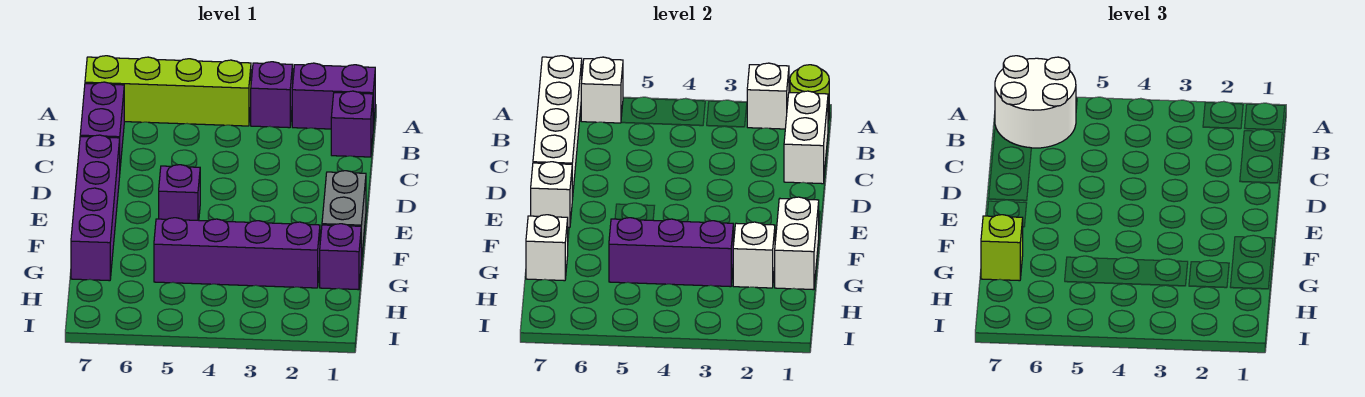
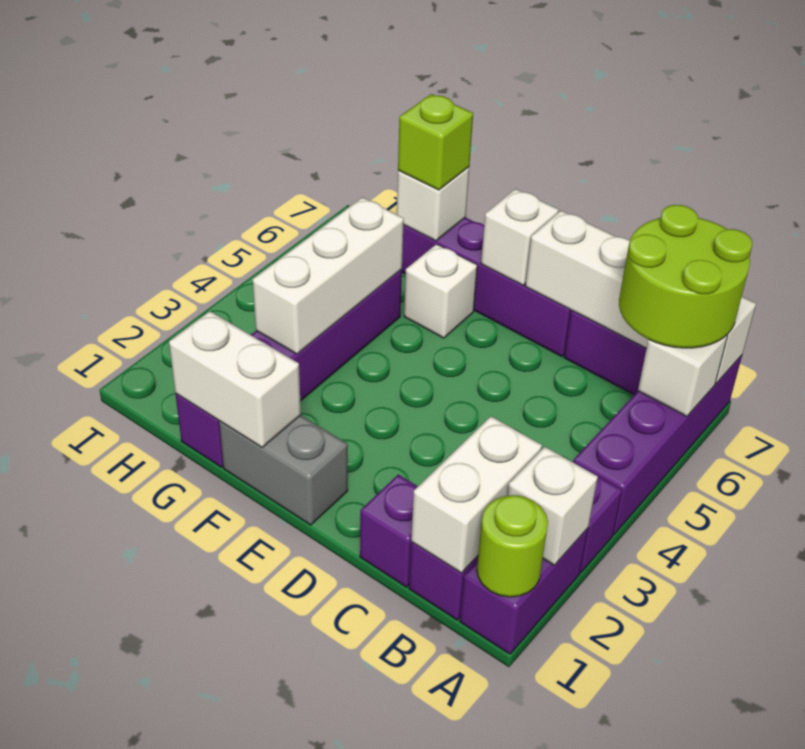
lime 1x4 brick [85,56,251,126] -> purple 1x4 brick [573,355,742,534]
white 2x2 round brick [995,56,1076,148] -> lime 2x2 round brick [619,205,753,348]
white 1x2 brick [784,91,828,184] -> white 1x2 brick turned to [411,416,542,573]
purple 1x1 brick [159,165,200,220] -> purple 1x1 brick moved to [360,474,418,587]
white 1x1 brick [733,222,775,288] -> white 1x1 brick moved to [404,244,477,338]
purple 1x3 brick [609,218,733,287] -> white 1x3 brick [253,197,404,354]

